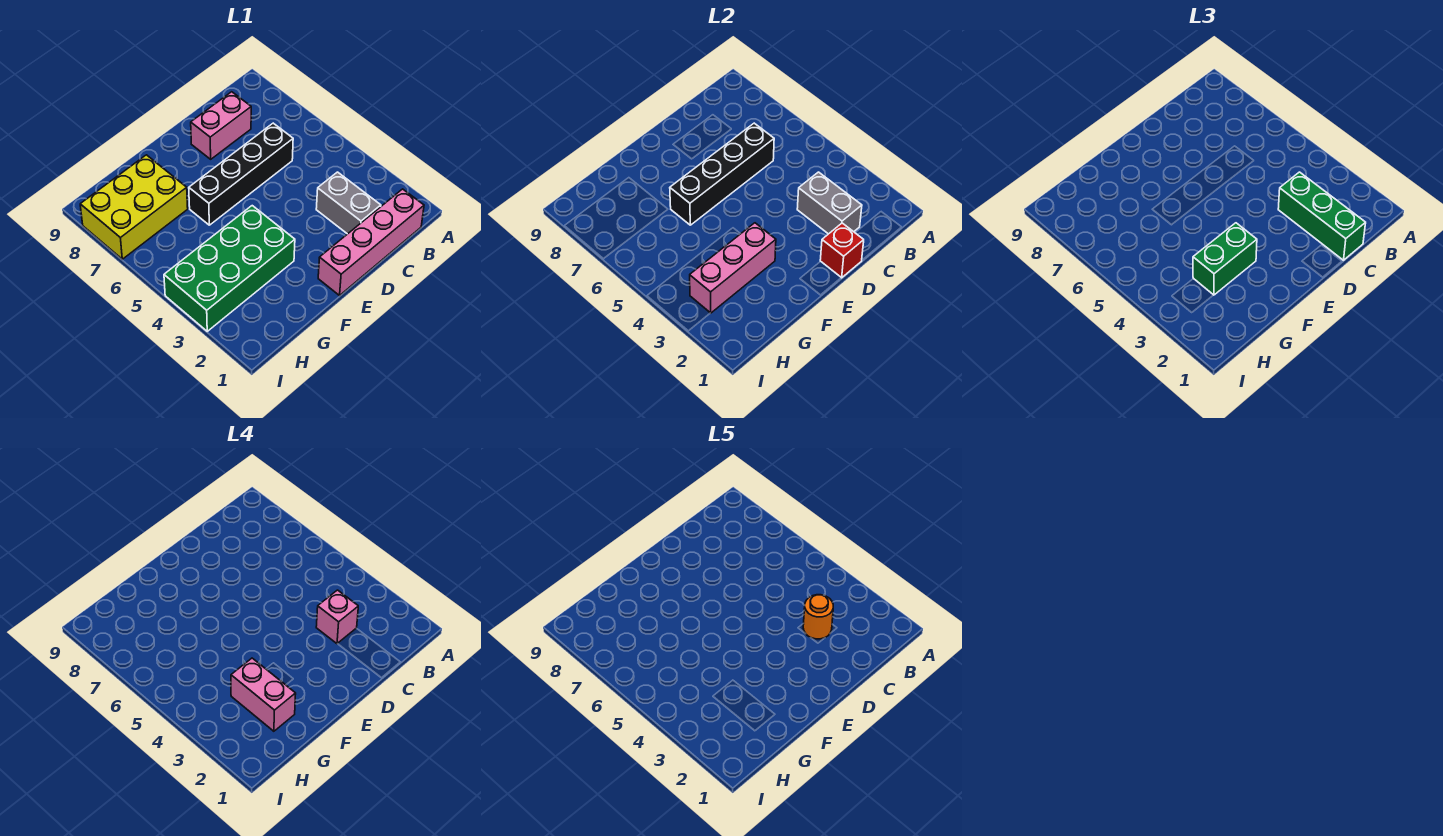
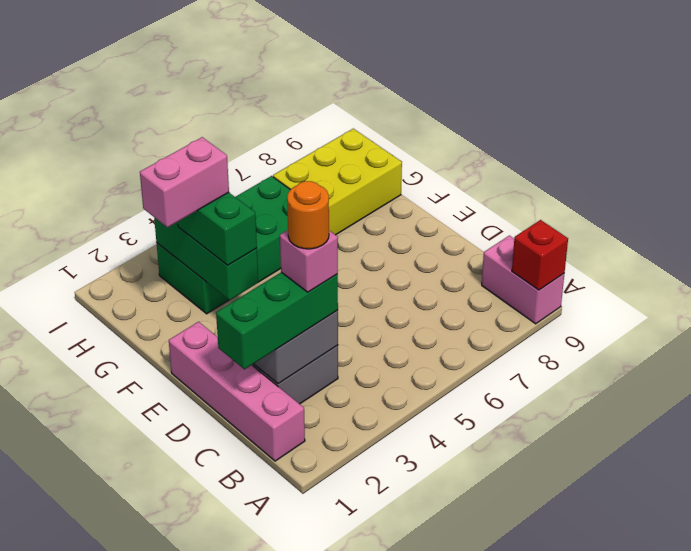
black 1x4 brick [189,123,293,225] -> none
black 1x4 brick [670,123,774,225] -> none
pink 1x2 brick [191,92,251,159] -> pink 1x2 brick moved to [482,236,564,324]
red 1x1 brick [820,223,864,278] -> red 1x1 brick moved to [512,220,568,290]
green 2x4 brick [164,206,295,331] -> green 2x4 brick turned to [157,176,290,314]
pink 1x3 brick [690,223,776,313] -> green 1x3 brick [154,218,258,300]
yellow 2x3 brick [80,155,188,259] -> yellow 2x3 brick turned to [273,129,402,235]

